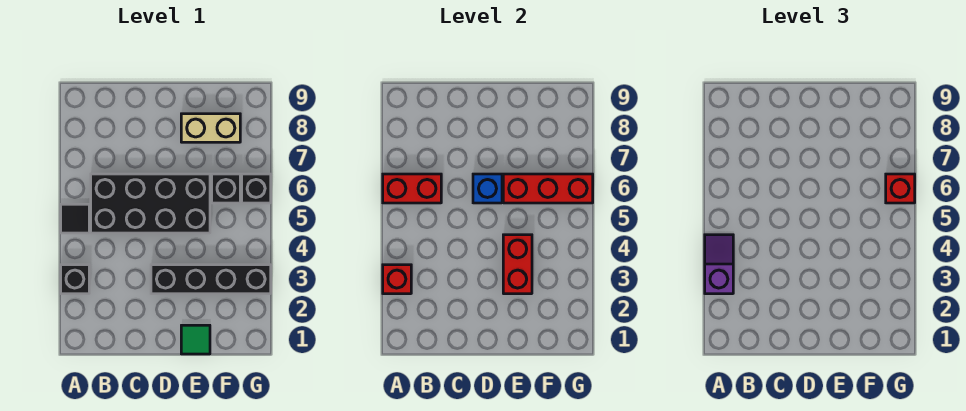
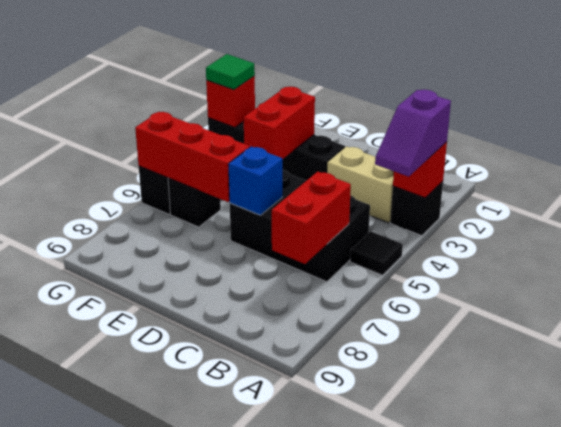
red 1x2 brick [383,174,441,203] -> red 1x2 brick turned to [272,172,351,264]
black 2x4 brick [91,174,210,233] -> black 2x3 brick [230,170,370,282]
green 1x1 tile [181,325,210,354] -> green 1x1 tile moved to [206,54,255,90]
tan 1x2 brick [181,114,240,142] -> tan 1x2 brick moved to [327,146,394,223]
red 1x1 brick [886,174,915,203] -> red 1x1 brick moved to [206,76,255,127]

